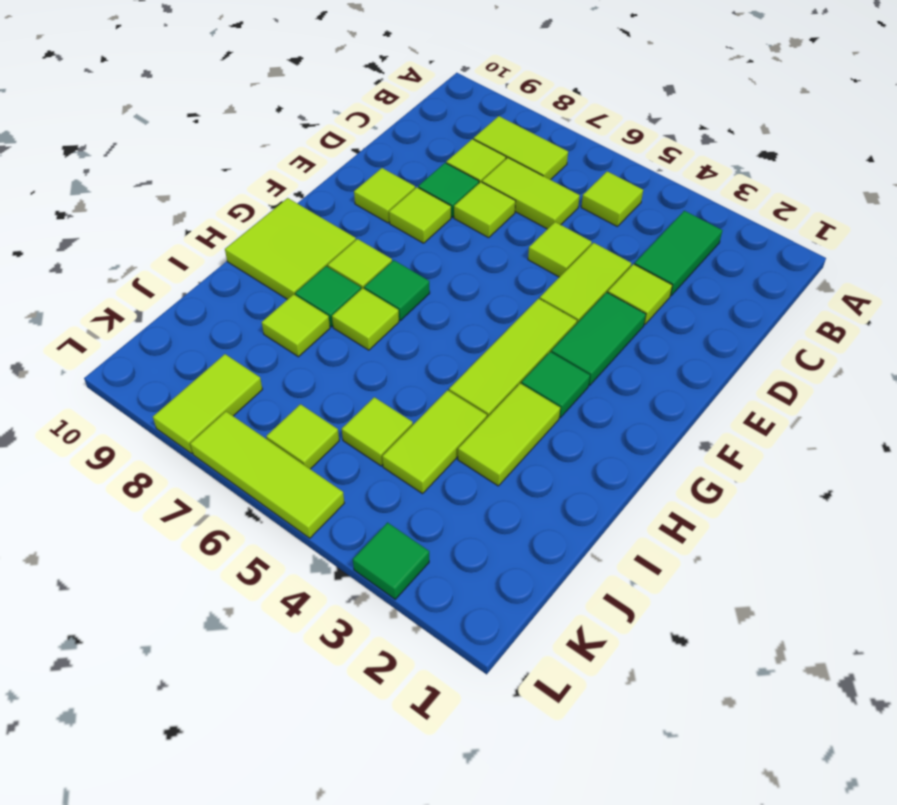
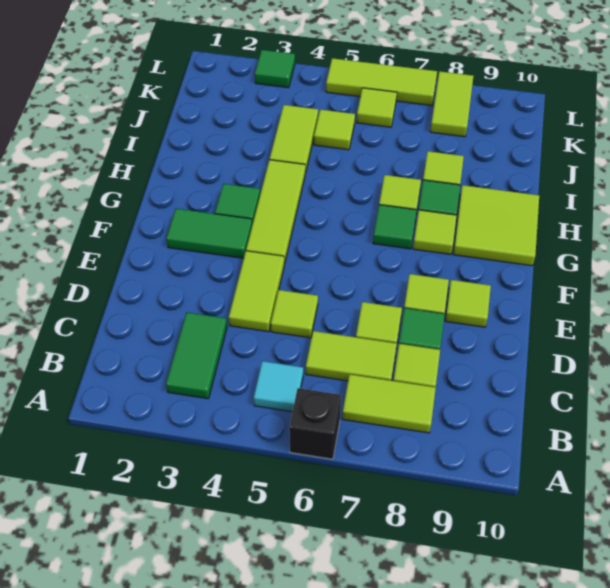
none -> black 1x1 brick [289,388,341,459]
lime 1x1 tile [581,171,643,226] -> cyan 1x1 tile [254,361,303,412]
lime 1x1 tile [608,264,672,325] -> none
green 1x2 tile [551,292,646,385] -> green 1x2 tile turned to [166,209,252,258]
lime 1x2 tile [458,383,560,486] -> none

